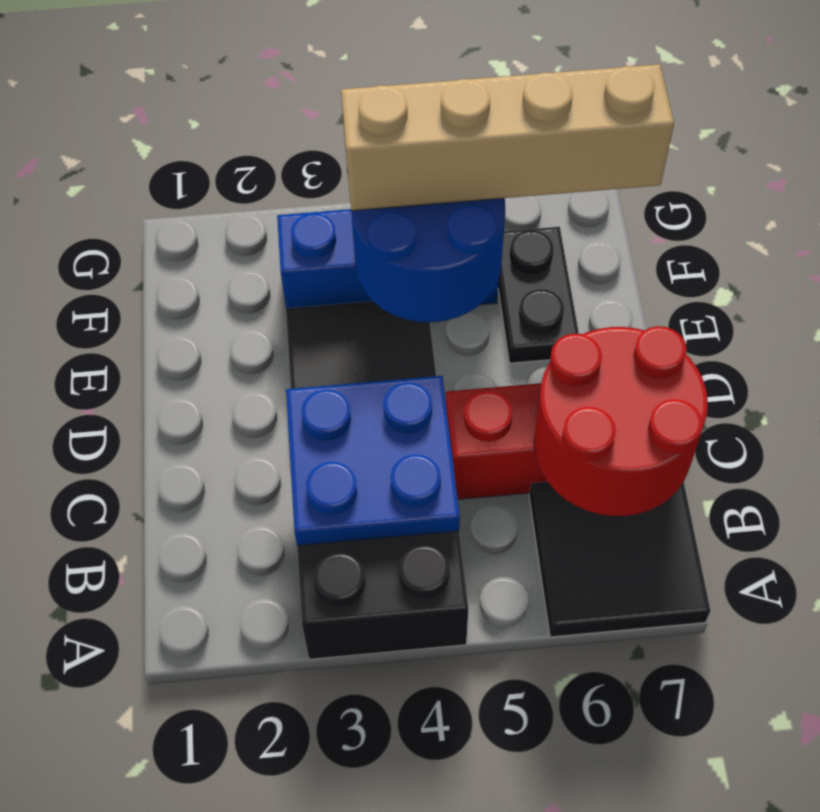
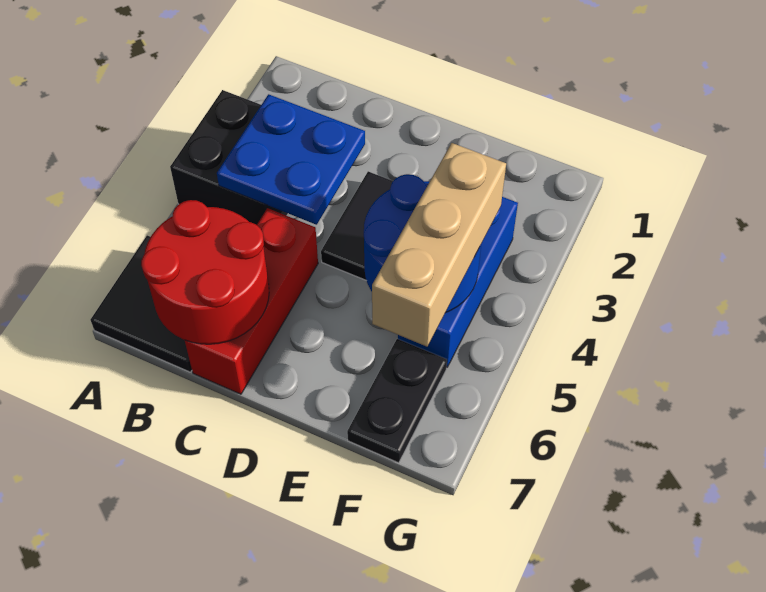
black 1x2 plate [498,227,579,363] -> black 1x2 plate turned to [347,339,447,463]
tan 1x4 brick [341,64,674,211] -> tan 1x3 brick [372,143,506,346]

